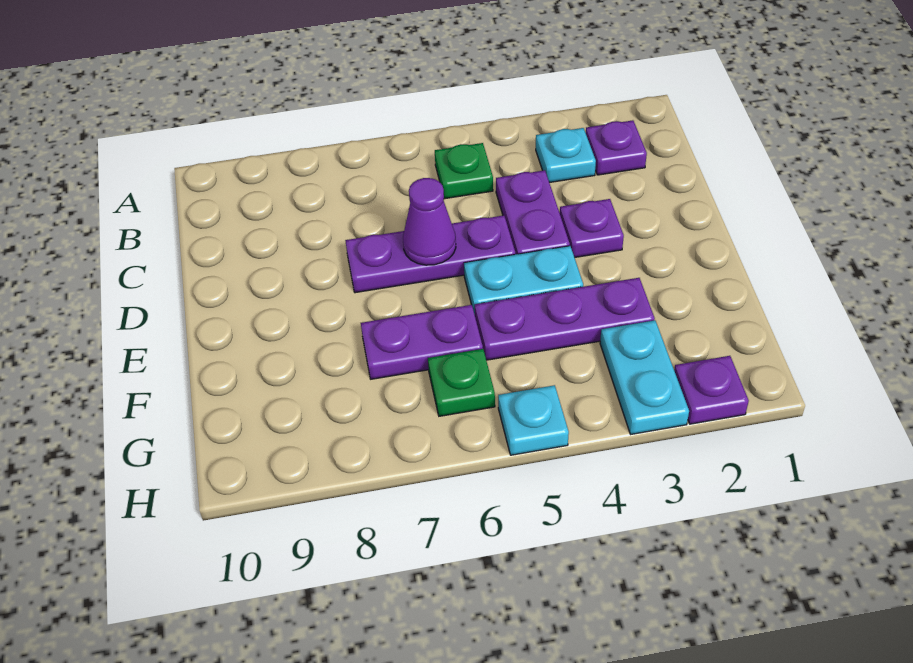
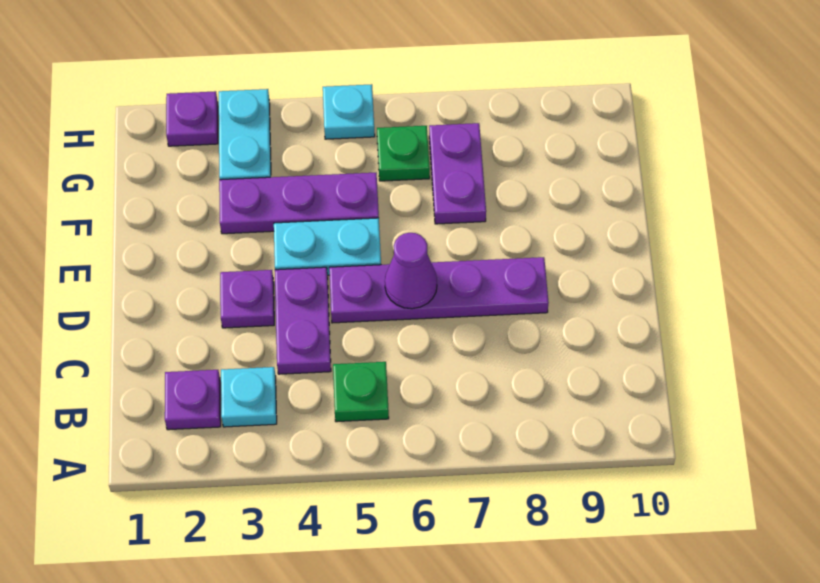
purple 1x3 plate [345,215,515,293] -> purple 1x4 plate [329,257,549,323]
purple 1x2 plate [361,305,483,379] -> purple 1x2 plate turned to [429,123,486,224]

